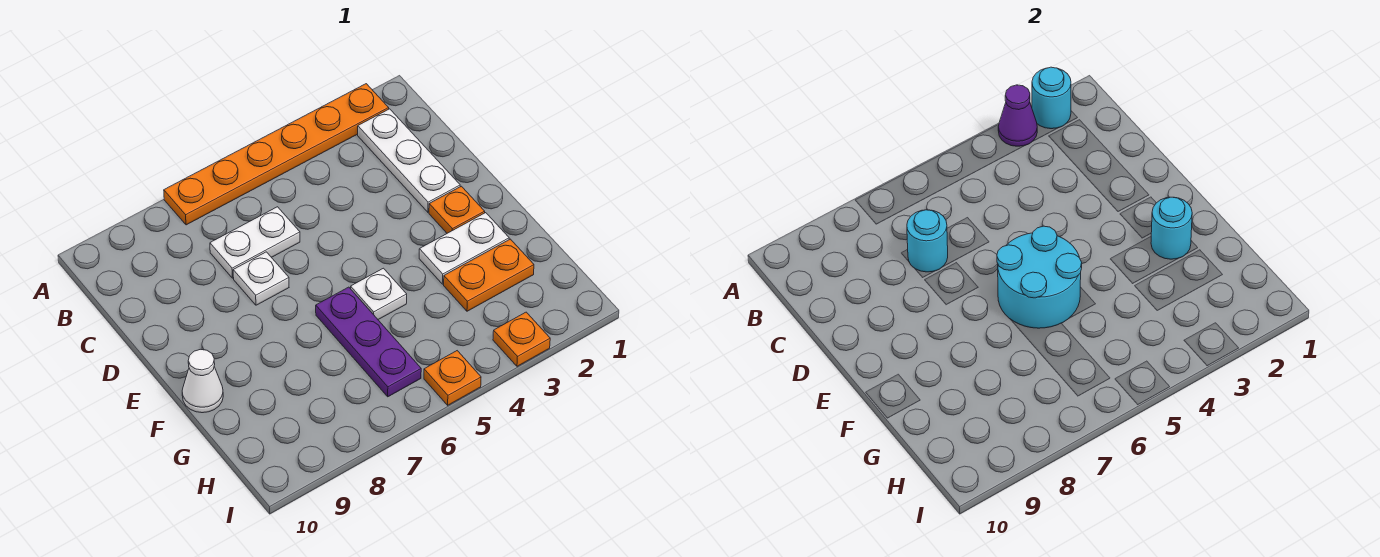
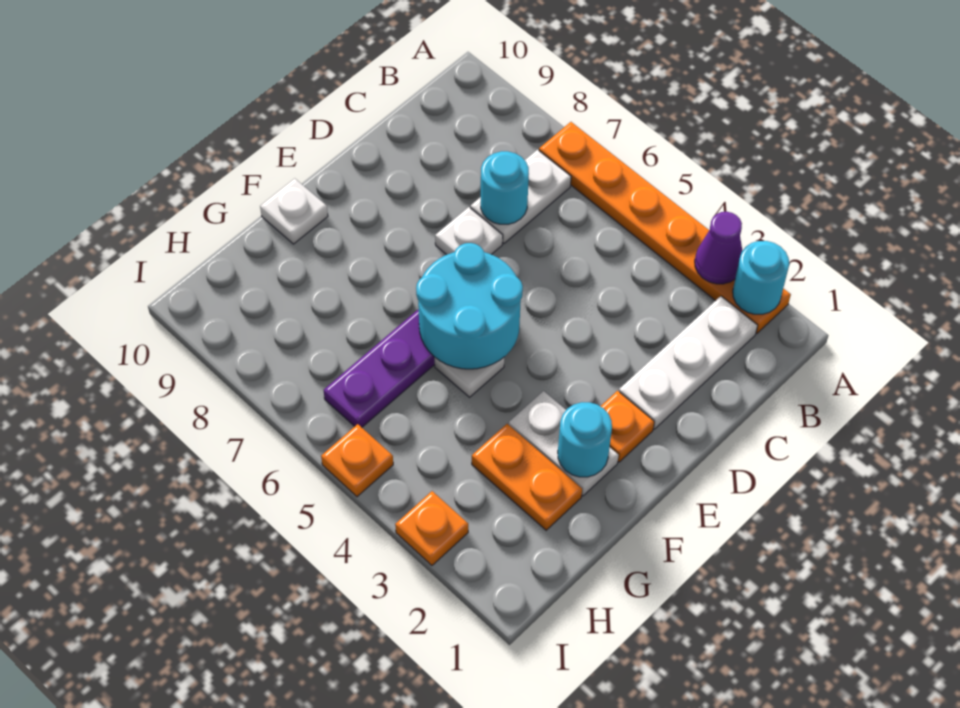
white 1x2 plate [210,207,300,278] -> white 1x2 plate turned to [470,150,571,244]
white 1x1 cone [182,349,223,413] -> white 1x1 plate [260,178,328,244]

